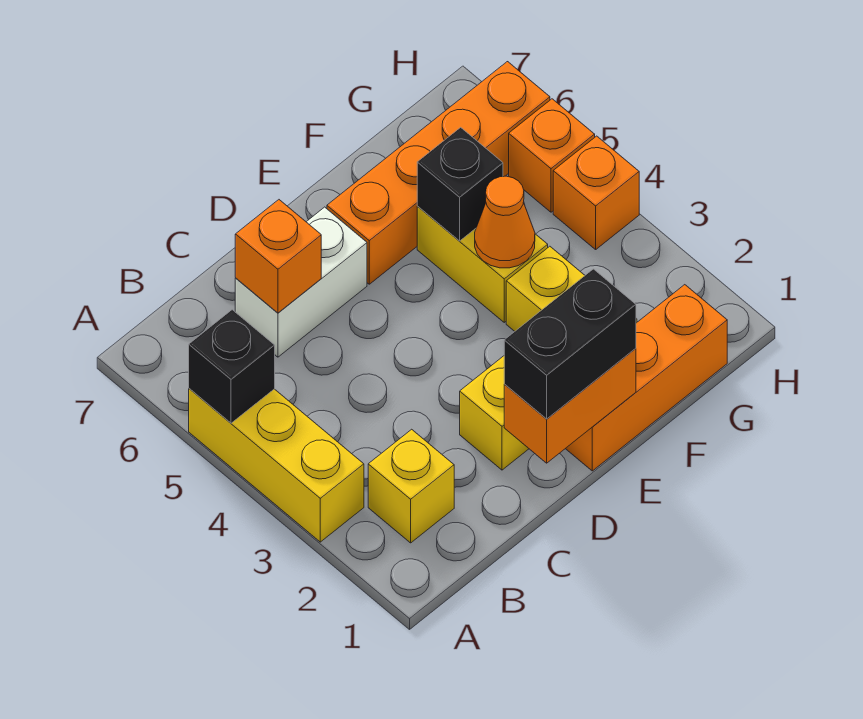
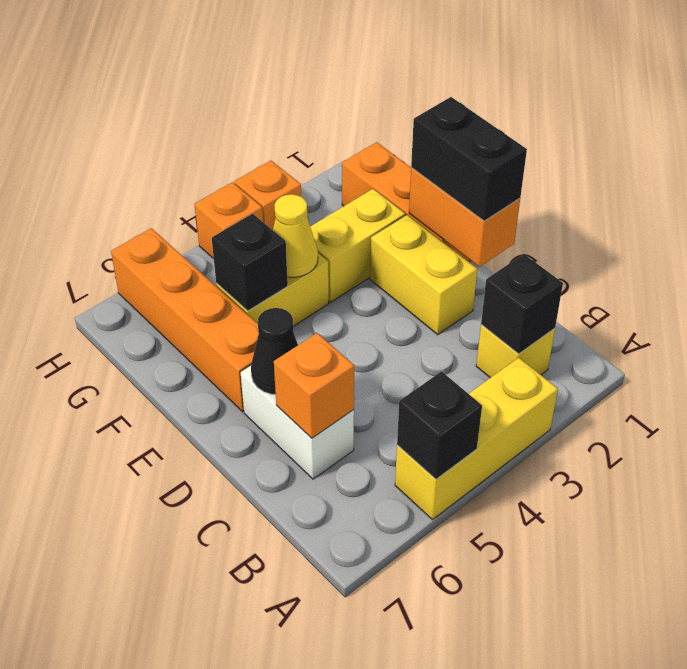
none -> black 1x1 brick [481,254,563,354]
none -> black 1x1 cone [251,308,298,394]
orange 1x1 cone [475,176,535,268] -> yellow 1x1 cone [273,194,318,277]
orange 1x1 brick [509,99,595,212] -> orange 1x1 brick moved to [234,161,301,230]

